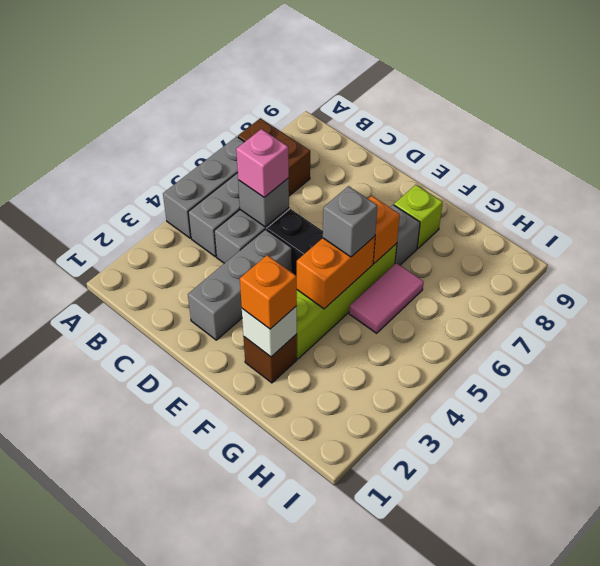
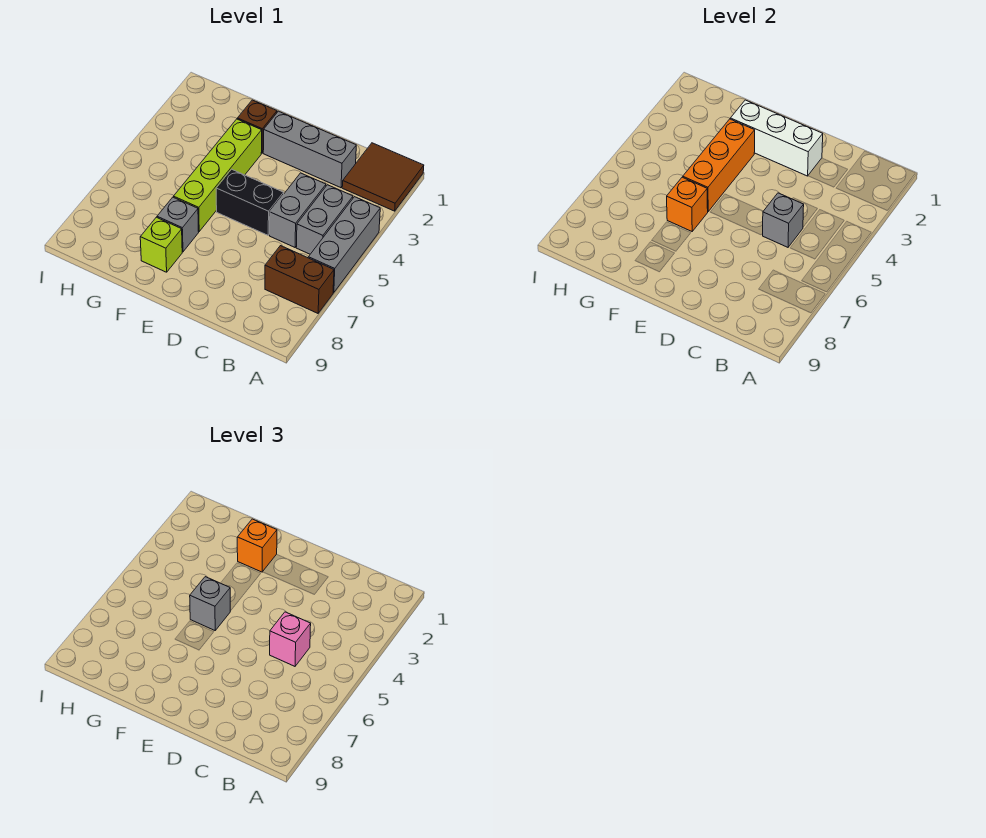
none -> brown 2x2 tile [342,143,424,211]
grey 1x3 brick [188,230,292,340] -> grey 1x3 brick turned to [263,111,356,188]
white 1x1 brick [242,306,297,357] -> white 1x3 brick [730,100,823,176]
orange 1x2 brick [297,236,375,309] -> orange 1x3 brick [683,119,755,211]
pink 1x2 tile [349,263,424,333] -> none

